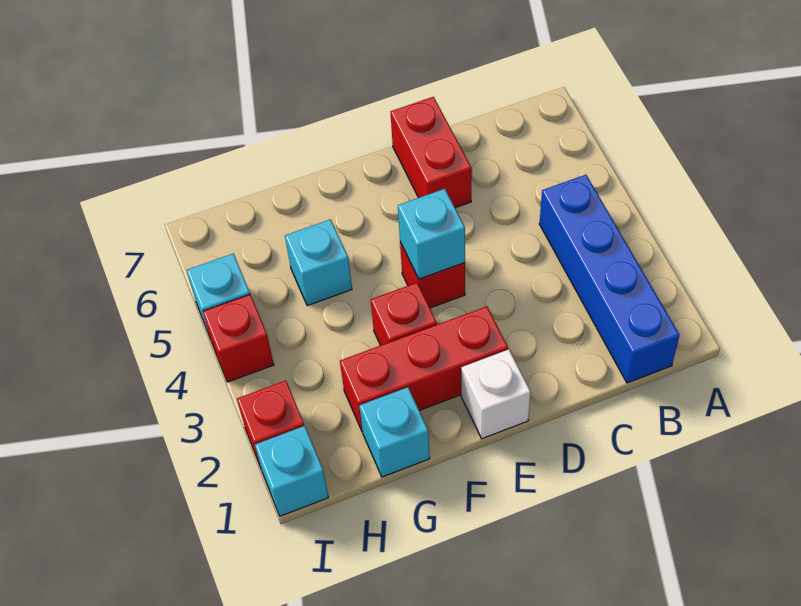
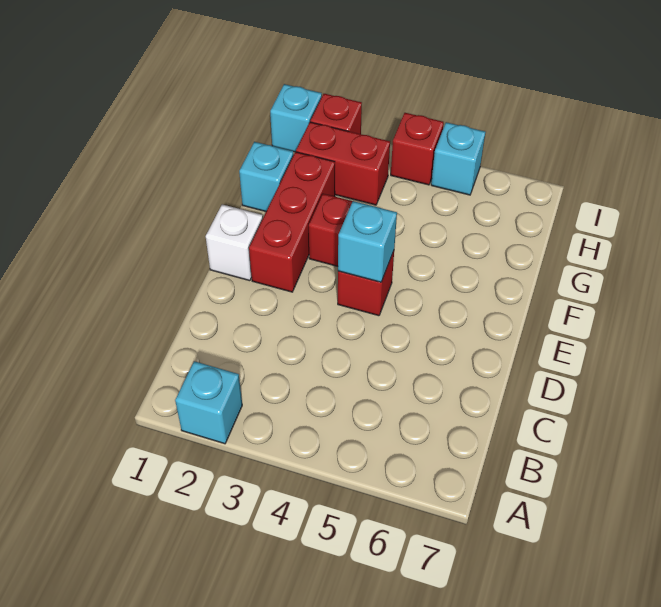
blue 1x4 brick [539,175,680,383] -> none
red 1x2 brick [390,97,472,208] -> red 1x2 brick moved to [296,122,390,205]
cyan 1x1 brick [285,219,352,306] -> cyan 1x1 brick moved to [175,361,242,444]

